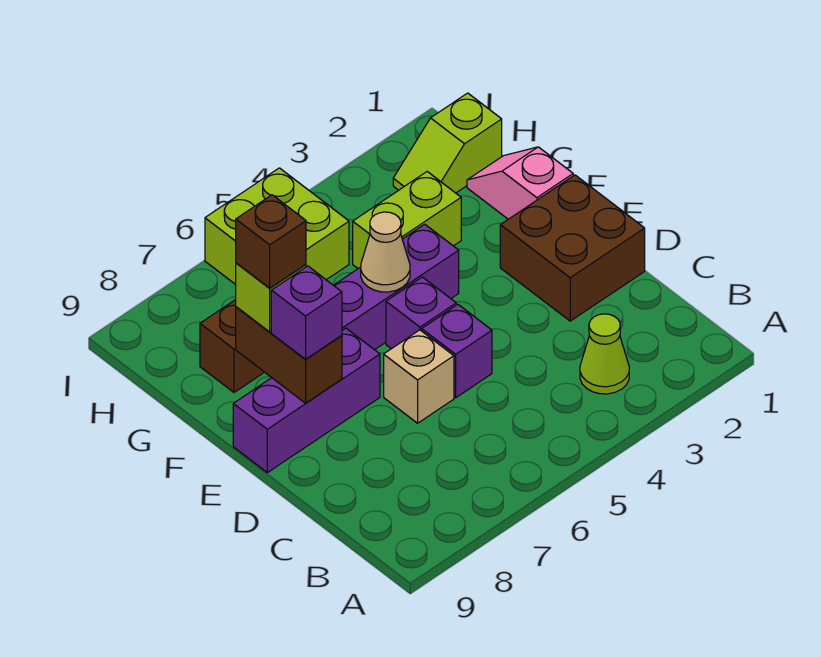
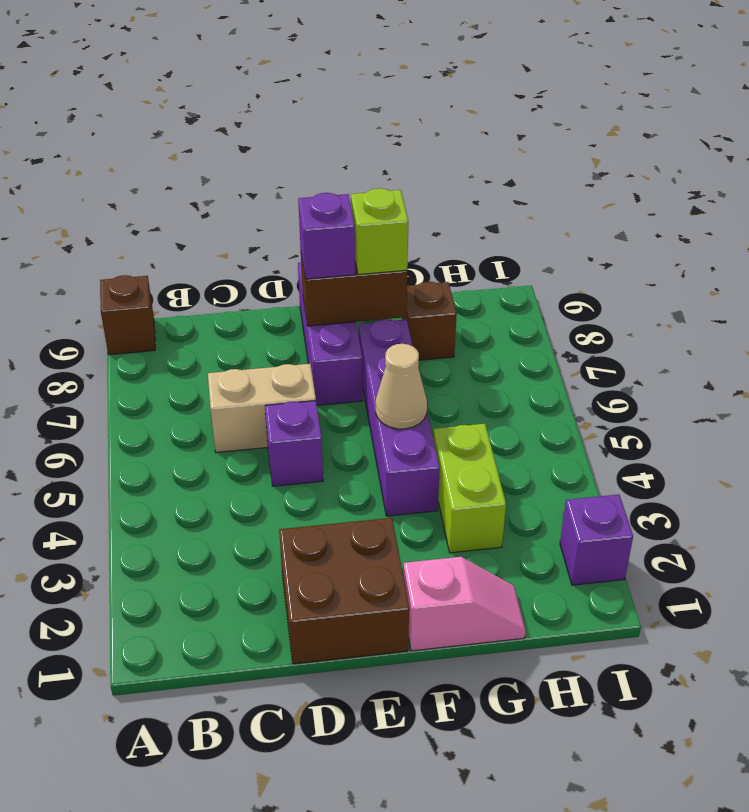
lime 1x1 cone [580,314,629,394] -> none
tan 1x1 brick [384,330,454,423] -> tan 1x2 brick [208,364,316,452]
purple 1x1 brick [386,277,456,349] -> purple 1x1 brick moved to [560,494,633,585]
brown 1x1 brick [236,195,306,288] -> brown 1x1 brick moved to [100,275,155,355]
lime 1x2 slope [393,93,502,193] -> none
lime 2x2 brick [205,168,349,285] -> none

